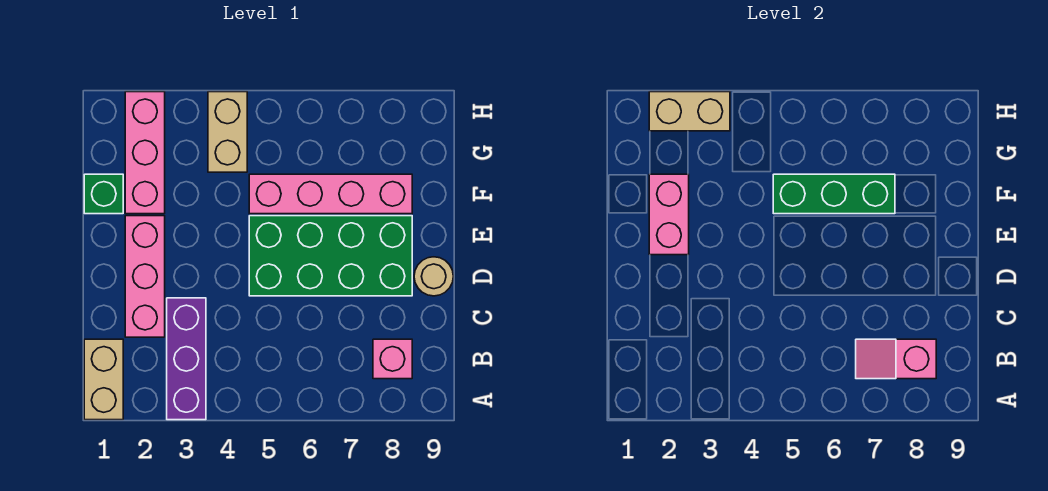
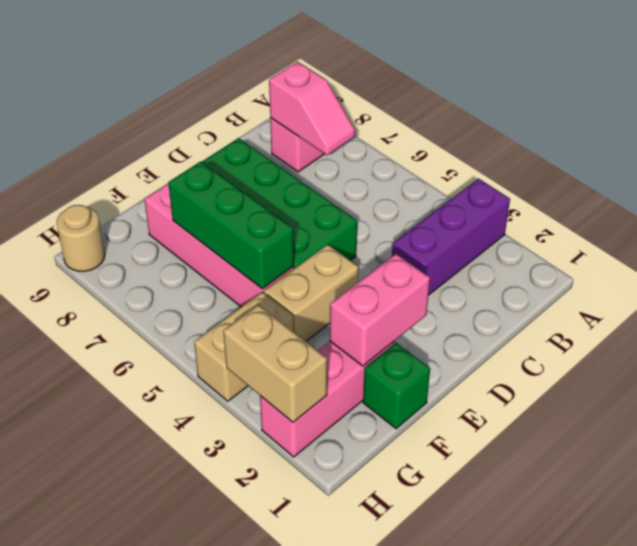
tan 1x2 brick [84,339,123,420] -> tan 1x2 brick moved to [264,244,358,341]
pink 1x3 brick [125,216,165,337] -> none
tan 1x1 round brick [414,257,453,296] -> tan 1x1 round brick moved to [56,205,105,271]

